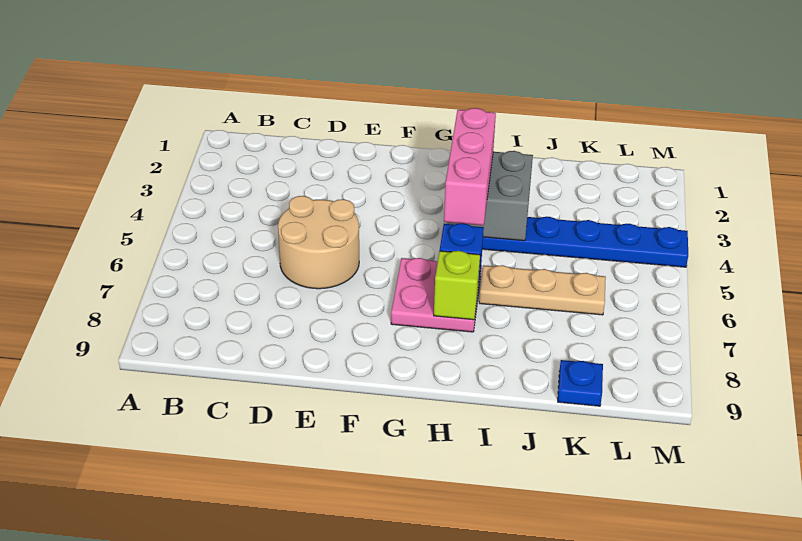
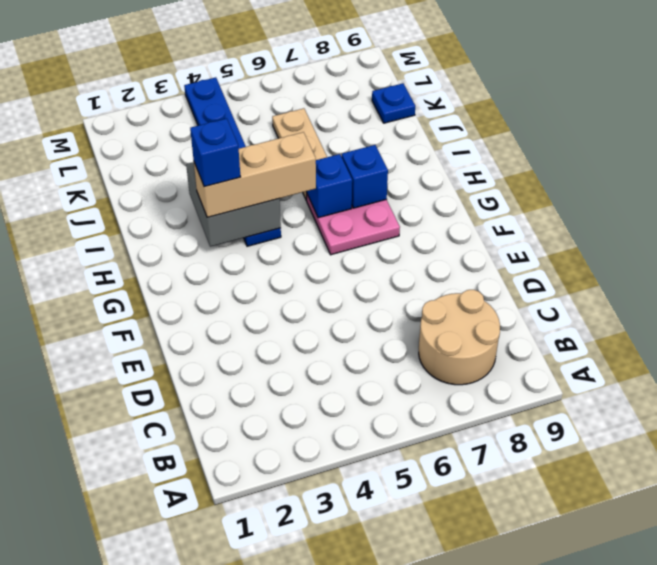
tan 2x2 round brick [278,196,359,289] -> tan 2x2 round brick moved to [419,290,500,385]
pink 1x3 brick [444,108,496,225] -> tan 1x3 brick [194,132,316,217]
none -> blue 1x1 brick [190,119,240,187]
lime 1x1 brick [434,251,480,320] -> blue 1x1 brick [342,145,388,208]

